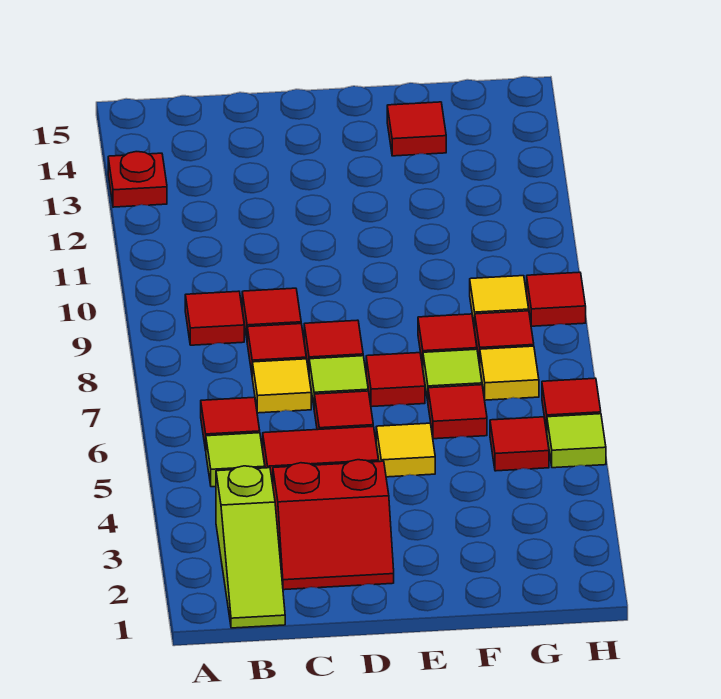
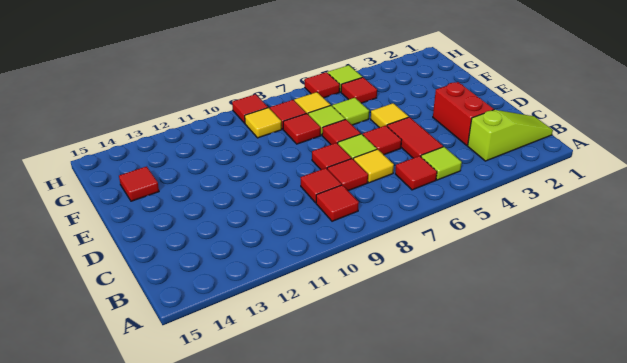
red 1x1 plate [108,152,167,207] -> none
red 1x1 tile [428,385,487,439] -> lime 1x1 tile [332,98,369,125]

